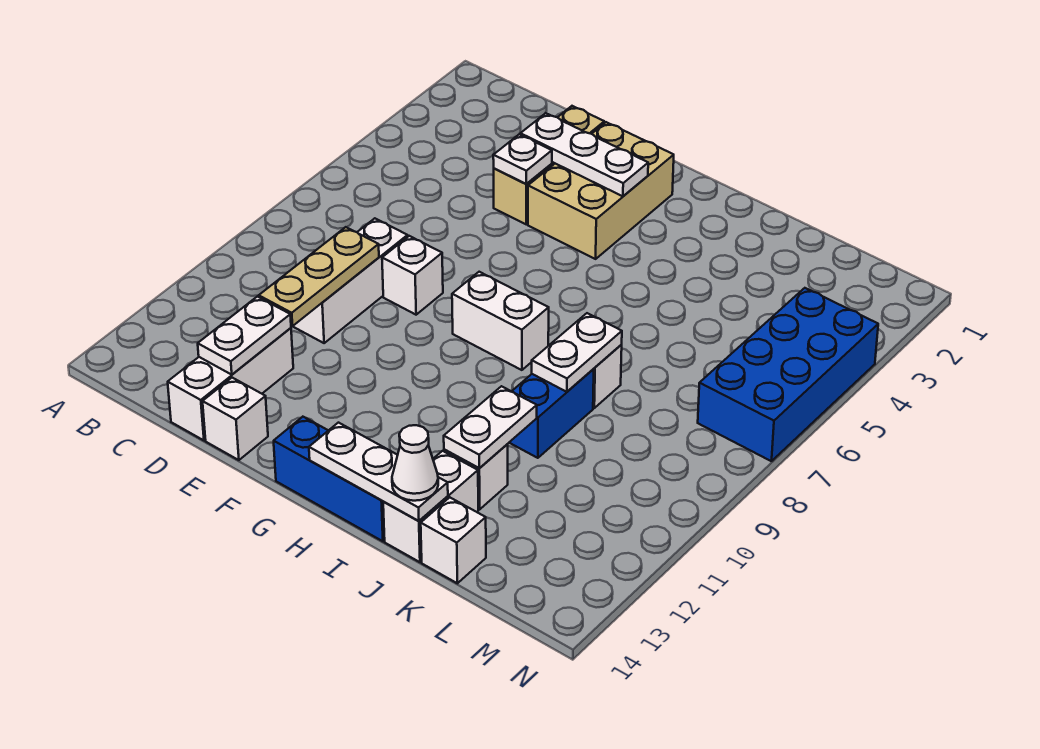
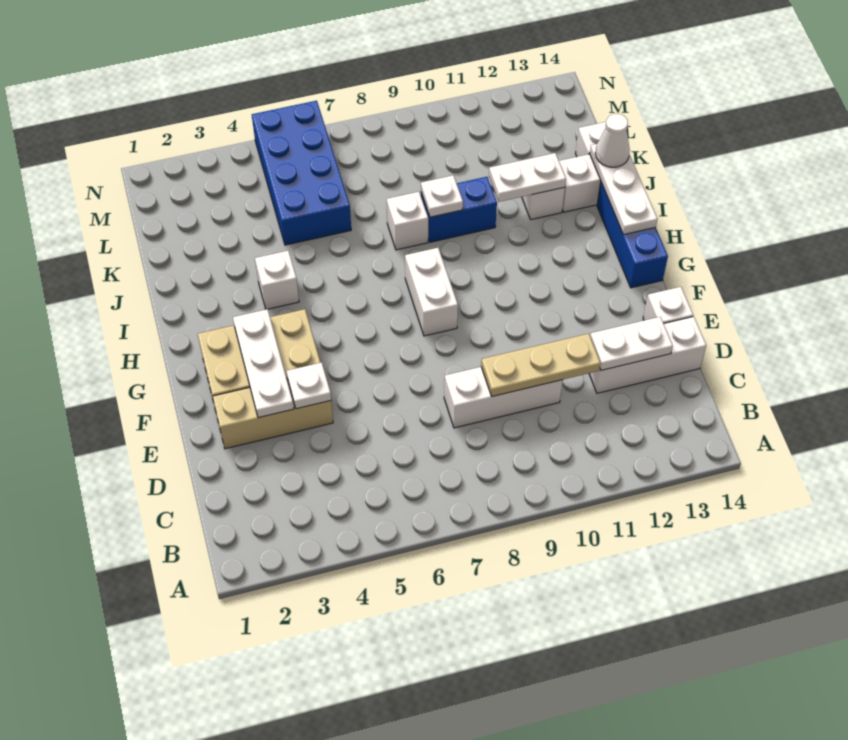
white 1x1 brick [382,236,443,315] -> white 1x1 brick moved to [255,251,299,309]
white 1x2 plate [532,313,622,392] -> white 1x1 plate [421,175,463,217]
blue 2x4 brick [698,288,878,461] -> blue 2x4 brick turned to [252,101,351,245]

